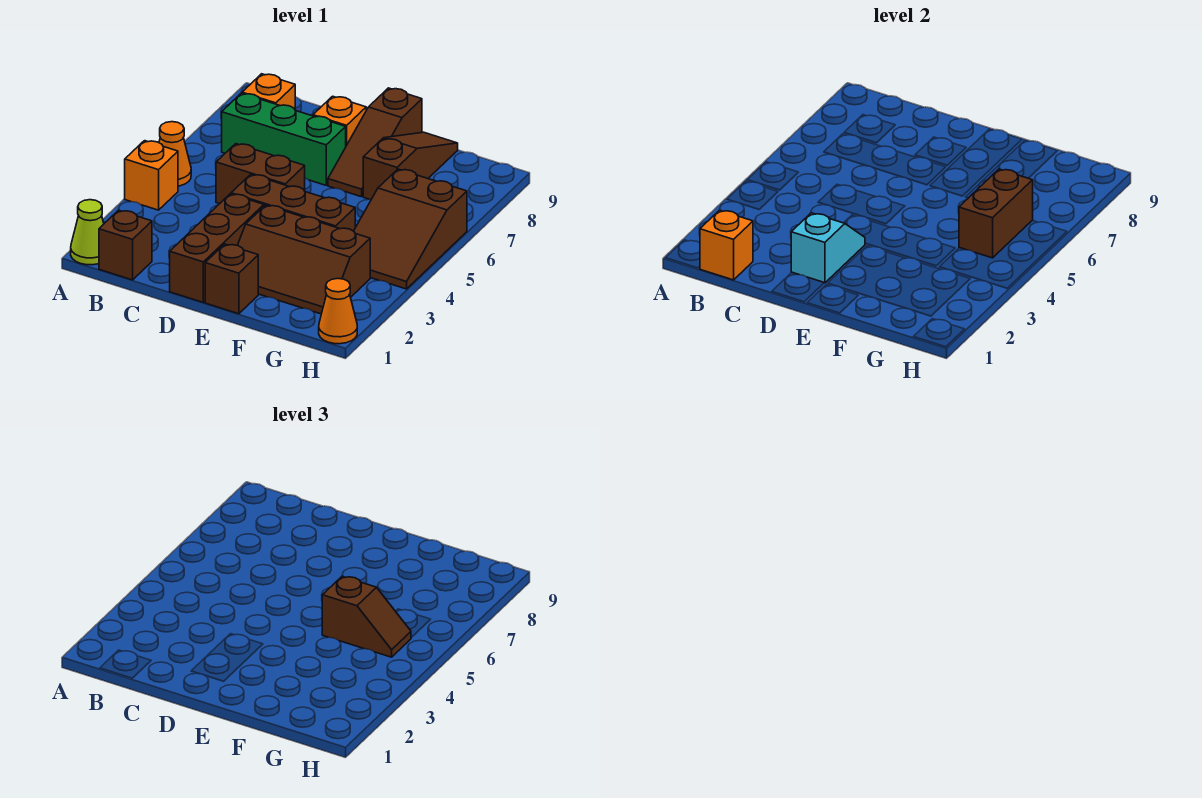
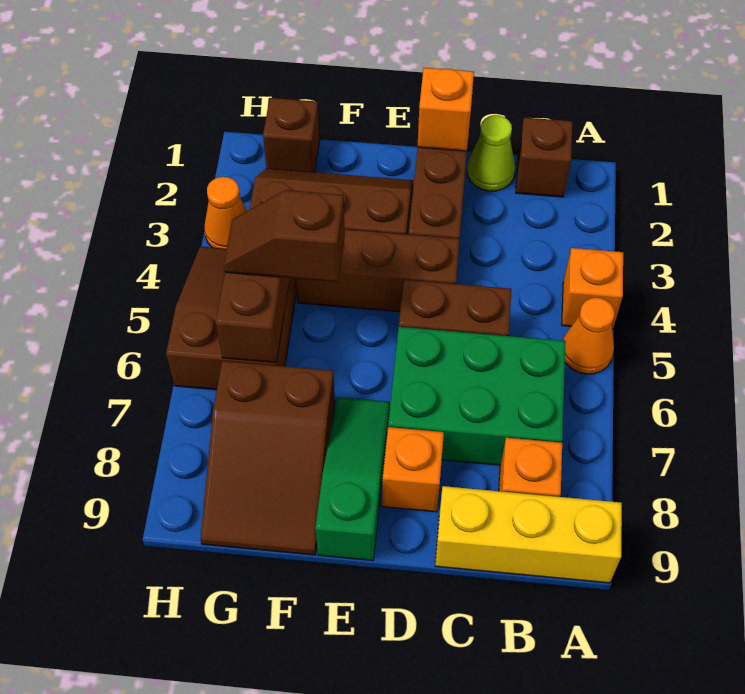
lime 1x1 cone [71,200,104,265] -> lime 1x1 cone moved to [467,115,515,191]
none -> yellow 1x3 brick [435,486,622,583]
orange 1x1 brick [700,210,753,280] -> orange 1x1 brick moved to [418,68,474,151]
green 1x3 brick [222,93,346,185] -> green 2x3 brick [388,327,566,465]
cyan 1x2 slope [791,213,865,283] -> none
brown 1x1 brick [205,244,258,314] -> brown 1x1 brick moved to [263,98,320,172]
brown 1x3 slope [328,88,422,197] -> green 1x3 slope [315,397,390,560]
brown 1x3 slope [363,132,458,200] -> brown 2x3 slope [200,361,335,555]
orange 1x1 cone [319,279,357,344] -> orange 1x1 cone moved to [204,177,247,249]

